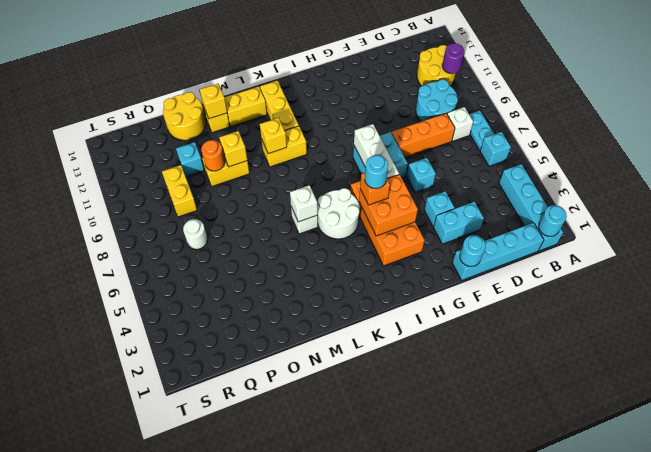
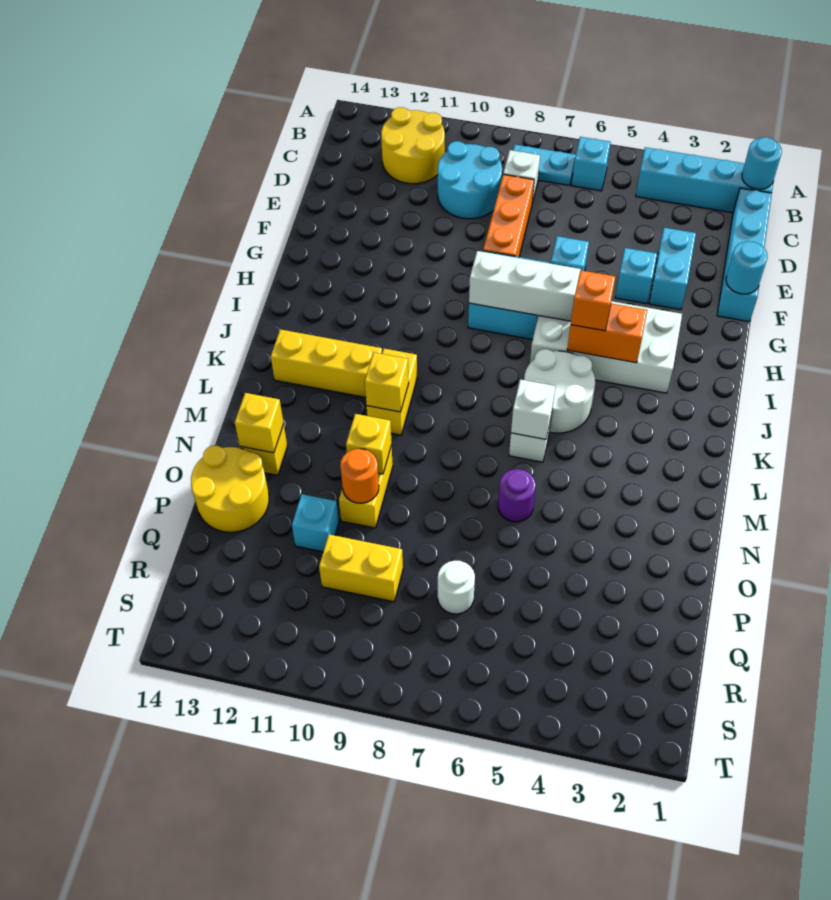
purple 1x1 round brick [442,43,464,74] -> purple 1x1 round brick moved to [498,469,536,522]
orange 2x4 brick [350,181,425,266] -> white 2x4 brick [530,301,682,393]
orange 2x2 brick [359,175,418,236] -> orange 1x2 brick [567,304,647,363]
cyan 1x1 round brick [365,155,388,189] -> none
yellow 1x2 brick [224,87,267,126] -> none

